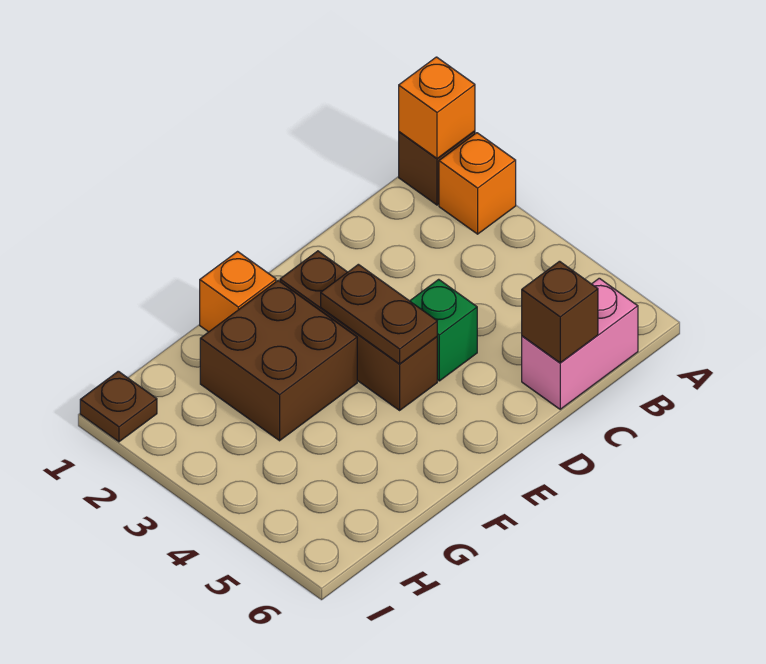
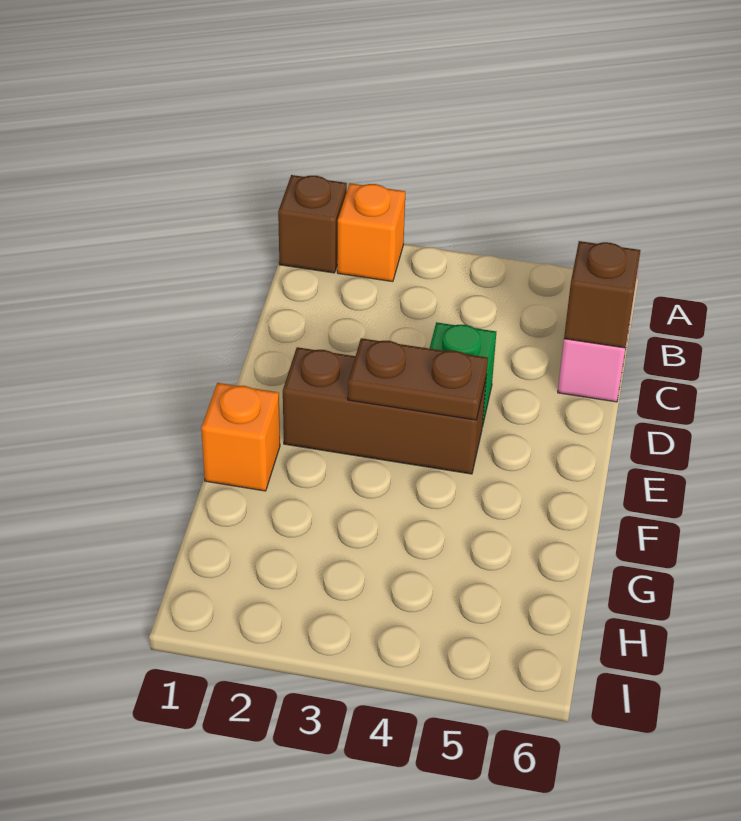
orange 1x1 brick [399,57,475,159] -> none
brown 2x2 brick [200,281,357,441] -> none
brown 1x1 plate [80,371,157,442] -> none

